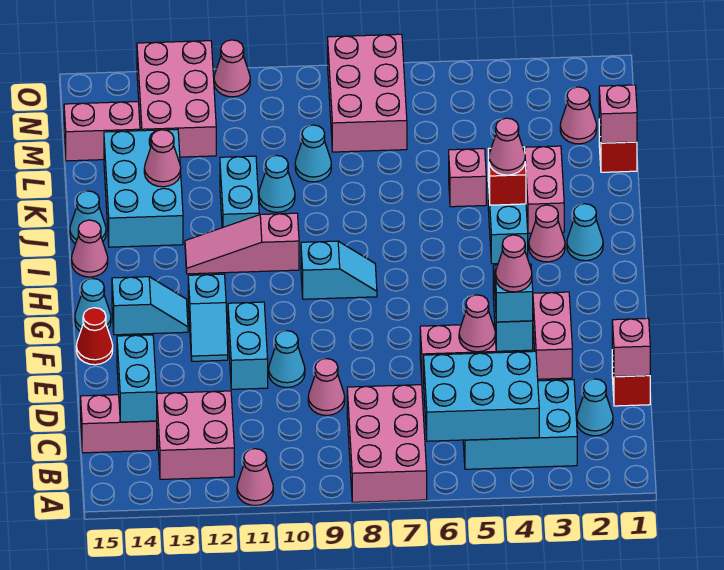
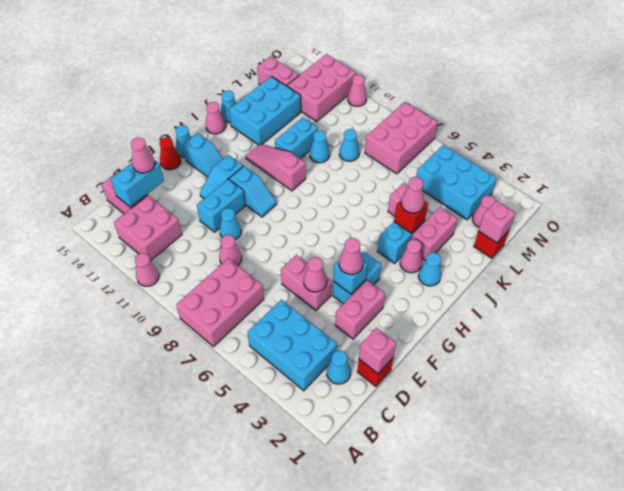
cyan 2x3 brick [424,351,539,441] -> cyan 2x3 brick moved to [416,145,497,220]
cyan 1x2 slope [301,241,377,299] -> cyan 1x2 slope moved to [229,166,276,217]
pink 1x1 cone [144,130,181,187] -> pink 1x1 cone moved to [131,138,155,173]

